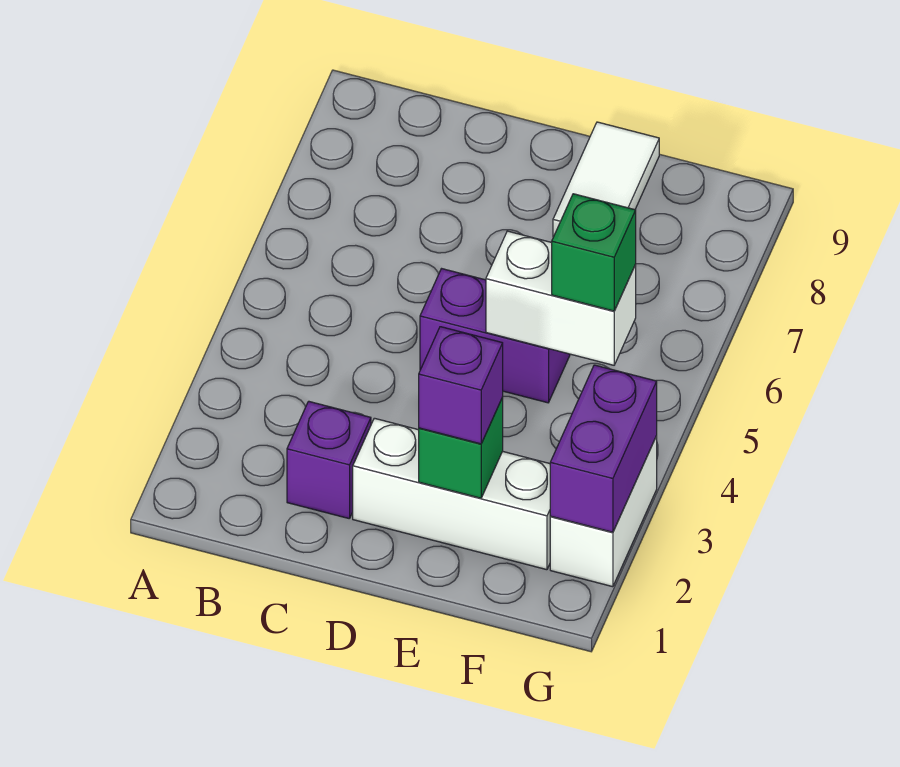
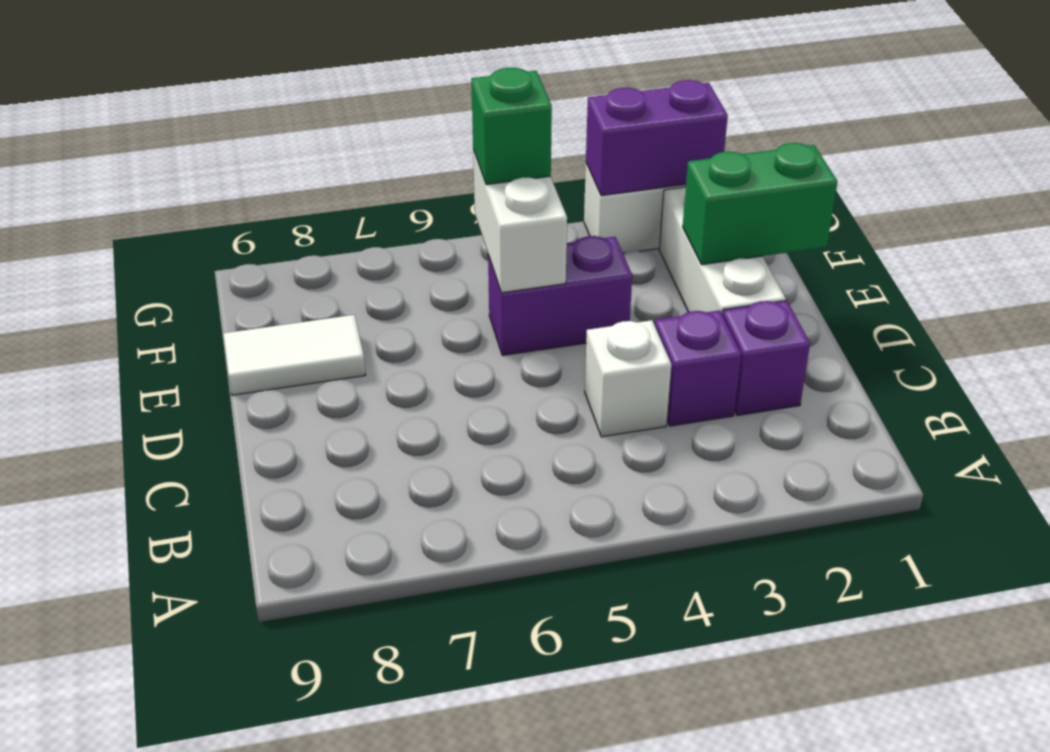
none -> white 1x1 brick [585,320,671,437]
purple 1x2 brick [420,269,570,403] -> purple 1x2 brick turned to [488,236,632,355]
green 1x1 brick [418,398,503,498] -> green 1x2 brick [683,143,837,265]
purple 1x1 brick [419,327,503,444] -> purple 1x1 brick moved to [655,310,741,426]

